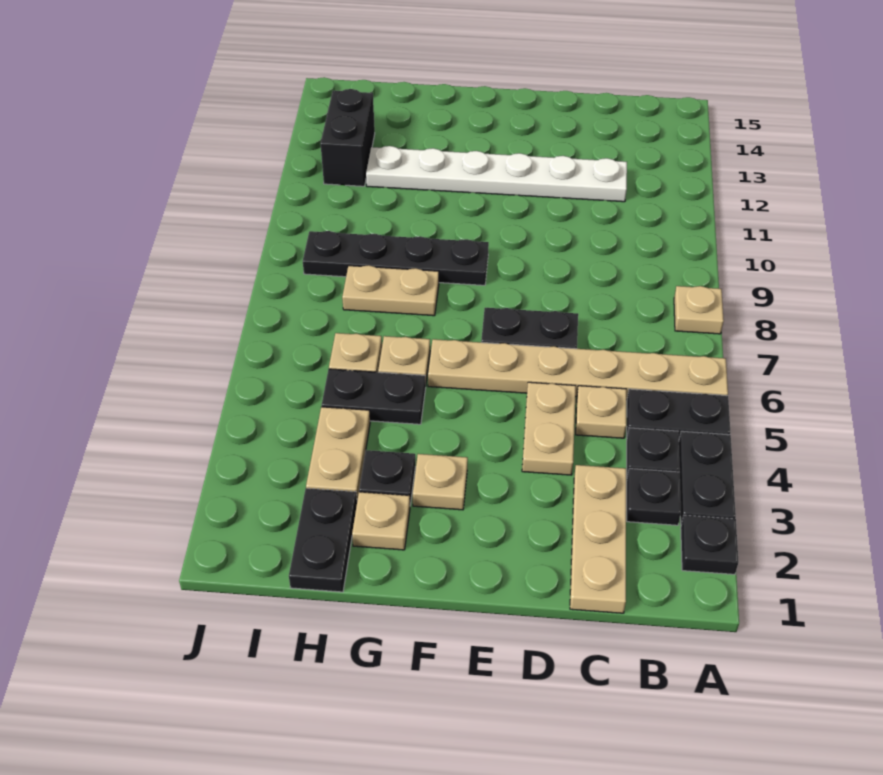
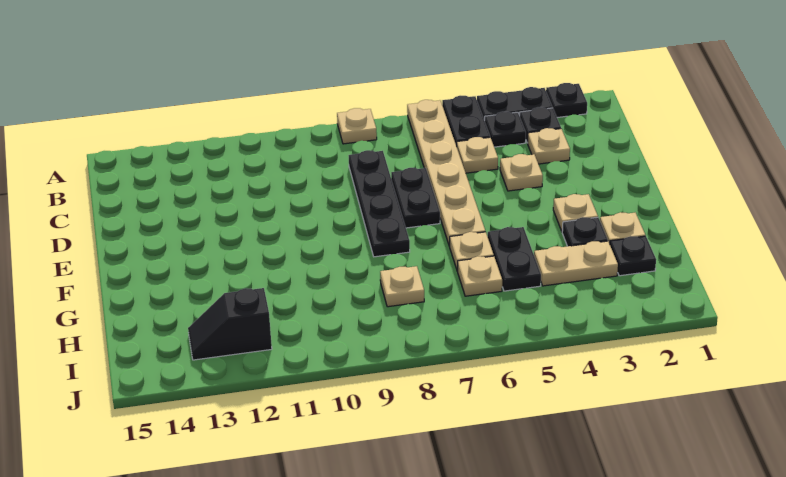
tan 1x3 plate [570,465,626,613] -> tan 1x1 plate [528,128,570,164]
white 1x6 plate [366,146,627,202] -> none
tan 1x2 plate [522,382,576,475] -> tan 1x1 plate [500,154,543,191]
black 1x4 plate [303,231,489,285] -> black 1x4 plate moved to [349,150,410,257]
tan 1x2 plate [342,265,439,316] -> tan 1x1 plate [380,266,424,307]
black 1x2 plate [289,488,357,592] -> black 1x1 plate [610,236,656,276]
black 1x2 brick [320,89,375,186] -> black 1x2 slope [188,288,272,360]

